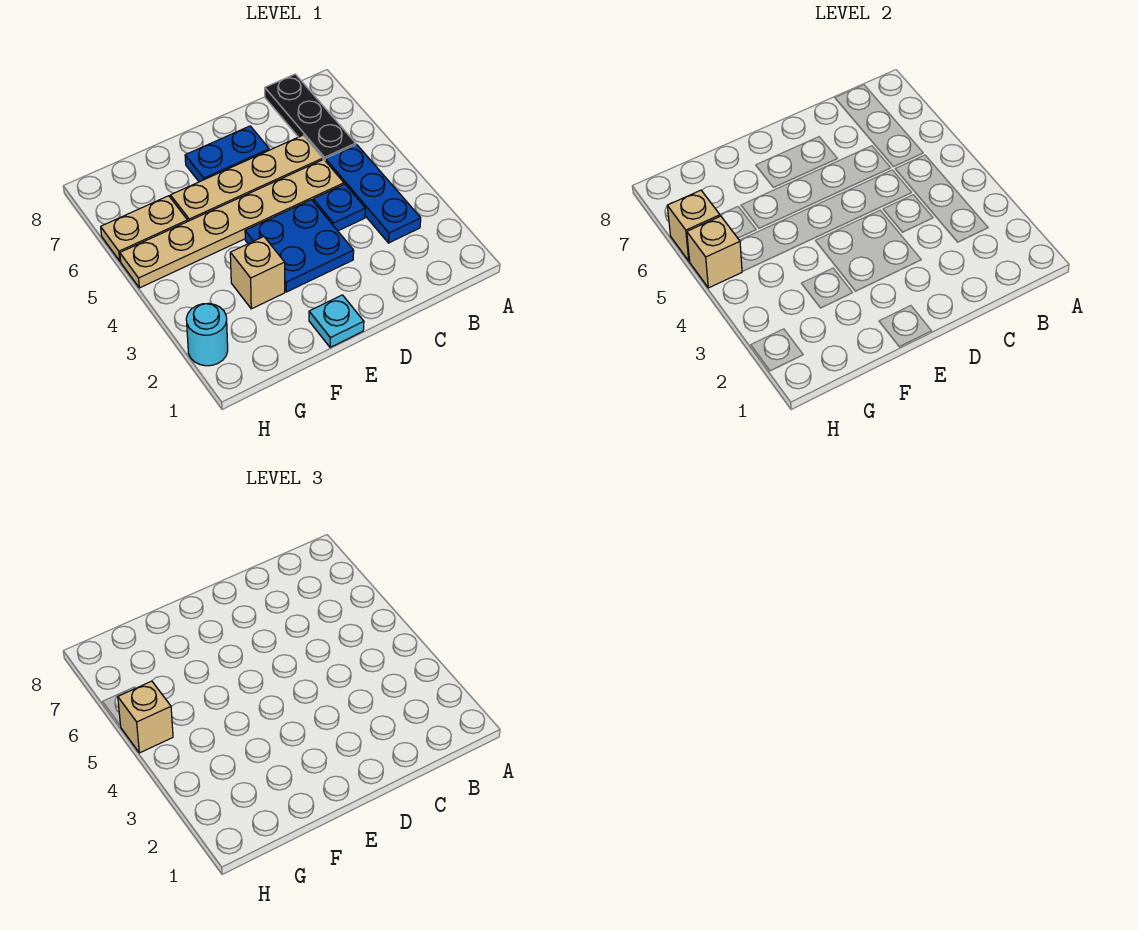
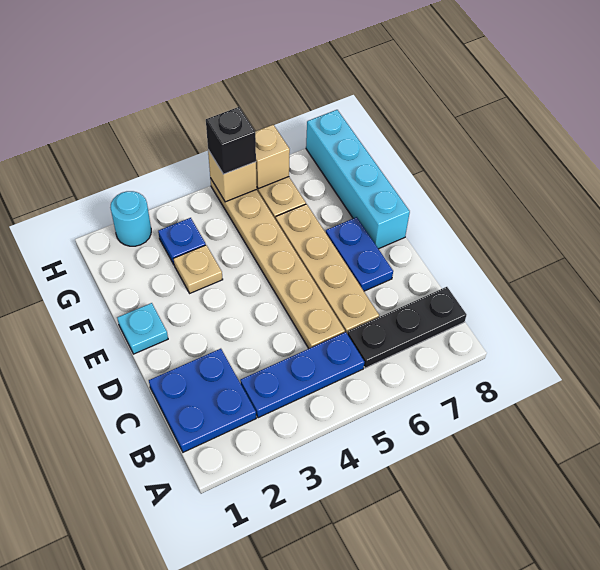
blue 1x1 plate [313,184,365,231] -> blue 1x1 plate moved to [158,218,206,264]
blue 2x2 plate [245,200,354,292] -> blue 2x2 plate moved to [149,349,256,452]
none -> cyan 1x4 brick [306,110,410,249]
tan 1x1 brick [230,236,285,309] -> tan 1x1 plate [174,245,223,293]
tan 1x1 brick [118,681,173,753] -> black 1x1 brick [206,107,256,174]

